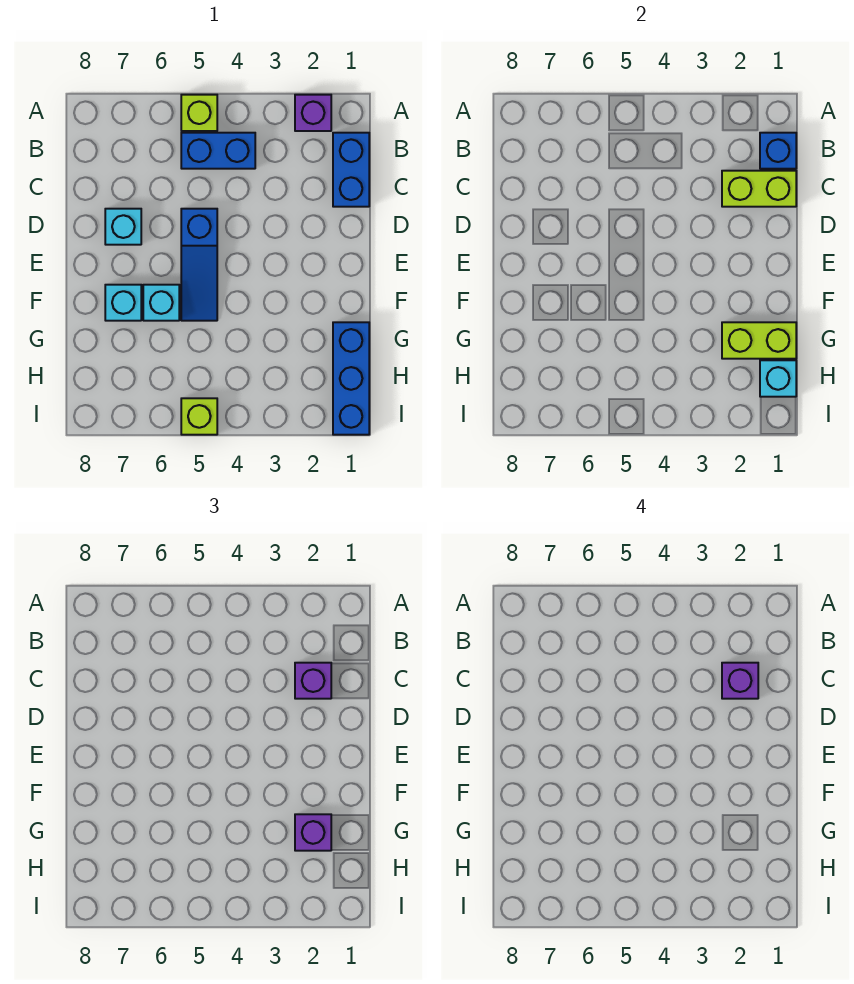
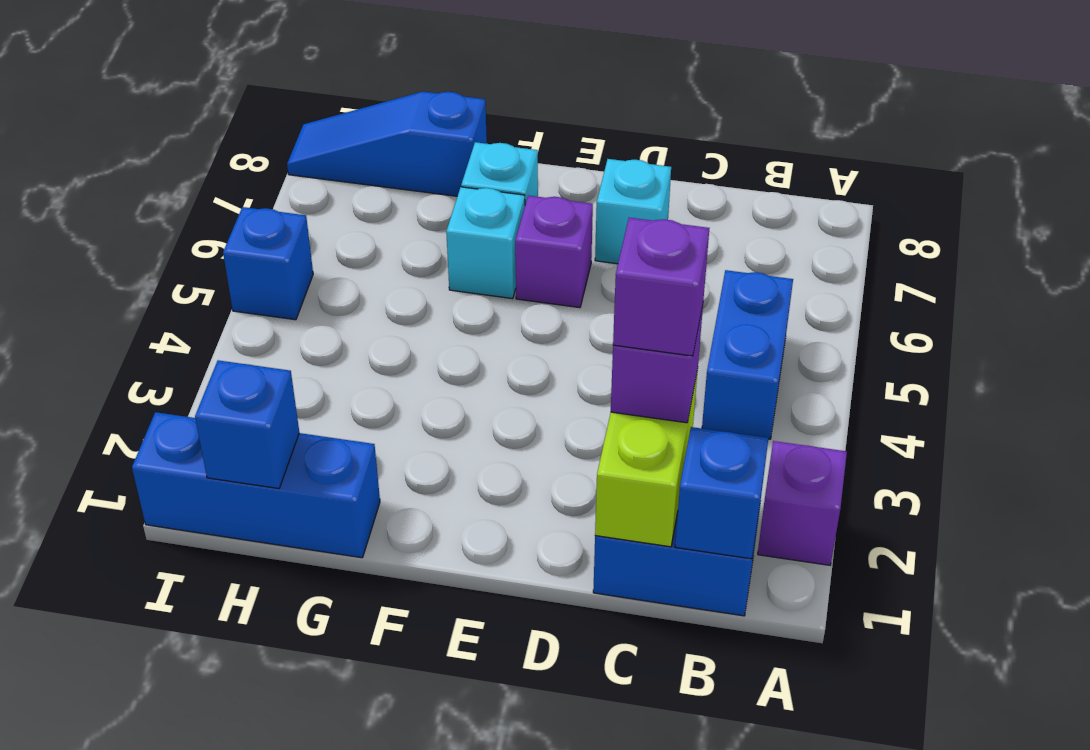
lime 1x1 brick [181,95,217,131] -> none
blue 1x3 slope [181,209,217,321] -> blue 1x3 slope moved to [287,92,487,196]
lime 1x2 brick [722,322,796,359] -> none
purple 1x1 brick [295,814,331,851] -> purple 1x1 brick moved to [515,196,593,308]
cyan 1x1 brick [760,360,796,397] -> blue 1x1 brick [195,360,299,489]
lime 1x1 brick [181,398,217,435] -> blue 1x1 brick [223,207,313,320]

